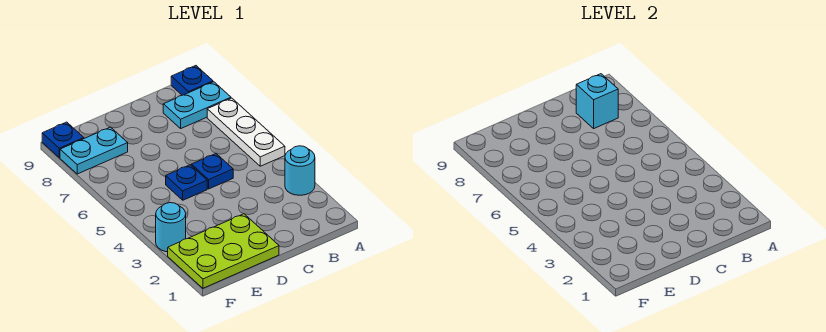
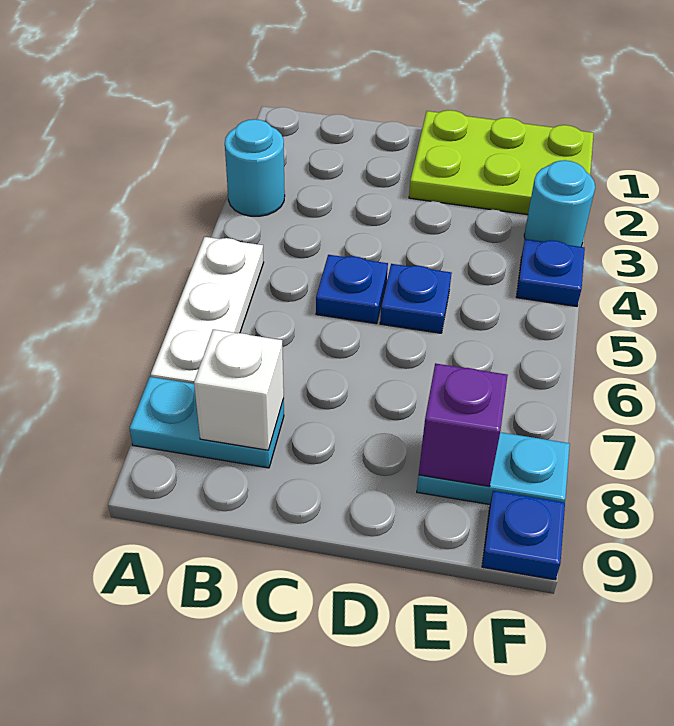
blue 1x1 plate [171,66,213,95] -> blue 1x1 plate moved to [516,239,585,306]
cyan 1x1 brick [576,74,618,128] -> white 1x1 brick [194,330,284,450]
none -> purple 1x1 brick [419,363,508,486]

